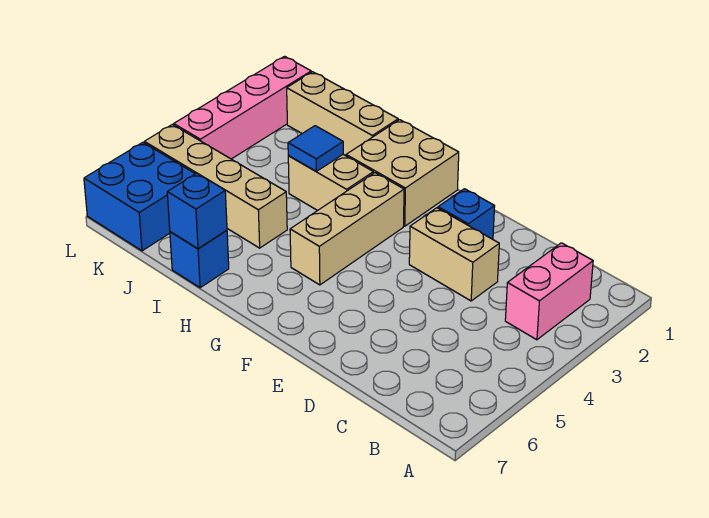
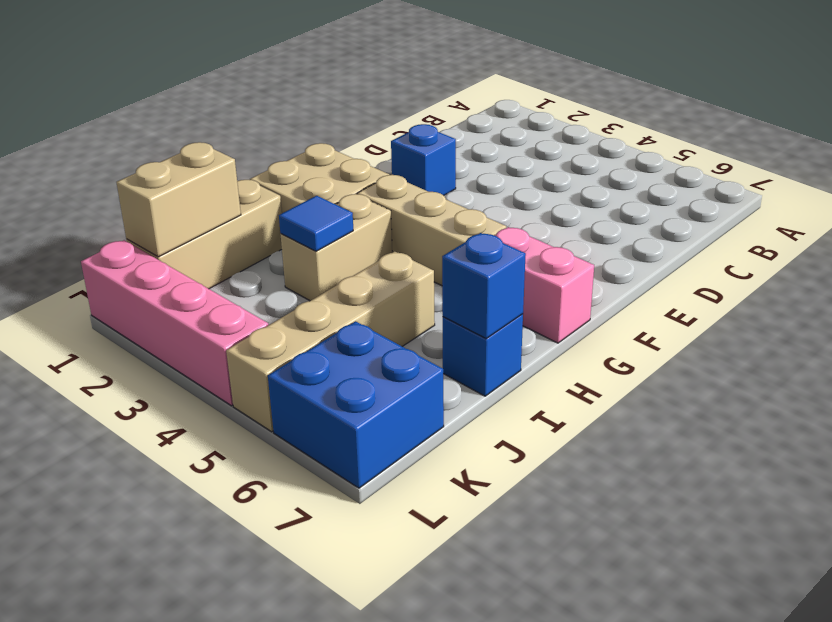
pink 1x2 brick [505,243,593,340] -> pink 1x2 brick moved to [495,227,594,343]
tan 1x2 brick [409,208,499,301] -> tan 1x2 brick moved to [116,142,241,257]

